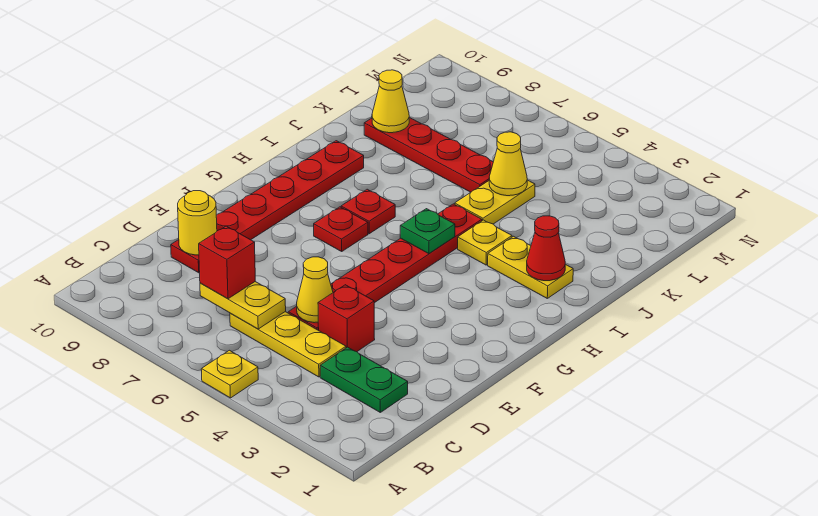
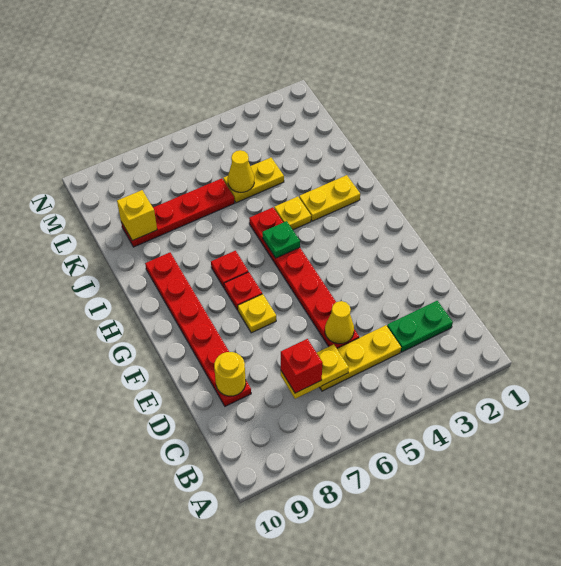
yellow 1x1 plate [201,350,258,398] -> yellow 1x1 plate moved to [238,294,276,333]
red 1x1 brick [318,285,375,352] -> none
red 1x1 cone [527,216,565,281] -> none
yellow 1x2 plate [455,180,535,224] -> yellow 1x2 plate turned to [223,158,284,203]
yellow 1x1 cone [372,70,409,133] -> yellow 1x1 brick [117,190,157,241]

